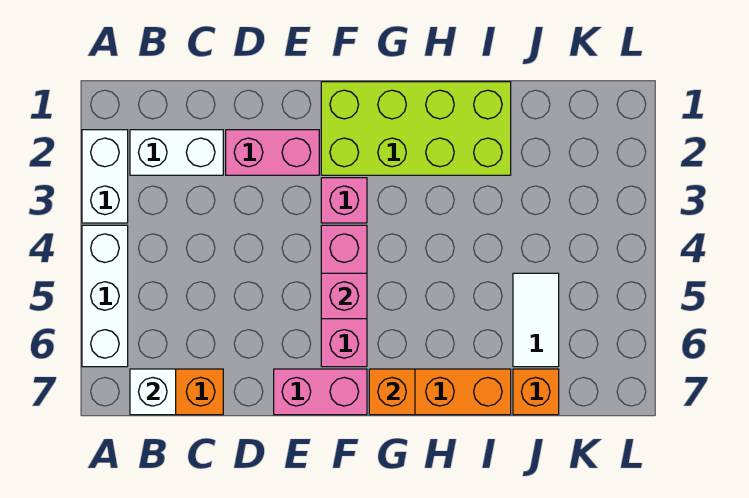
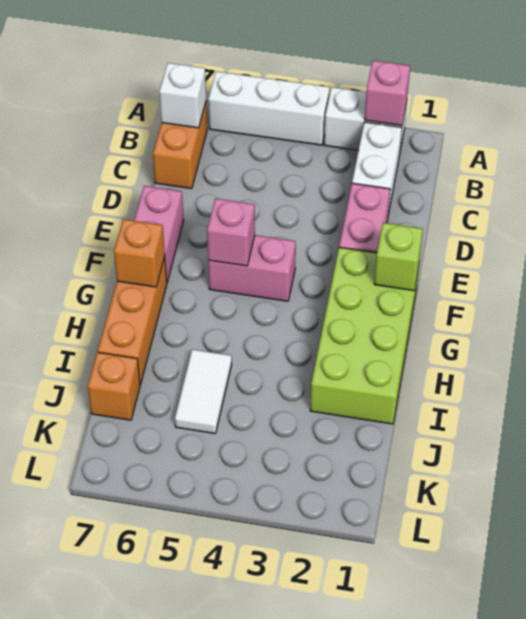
none -> lime 1x1 brick [374,223,423,291]
pink 1x1 brick [321,178,367,223] -> pink 1x1 brick moved to [365,61,410,126]
pink 1x3 brick [321,225,367,367] -> pink 1x2 brick [208,235,296,301]
white 1x2 tile [513,273,559,367] -> white 1x2 tile turned to [175,349,232,434]

